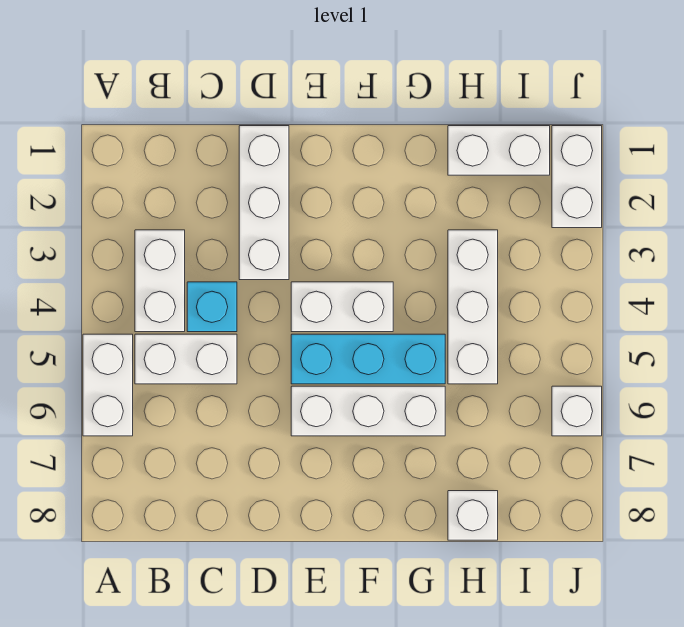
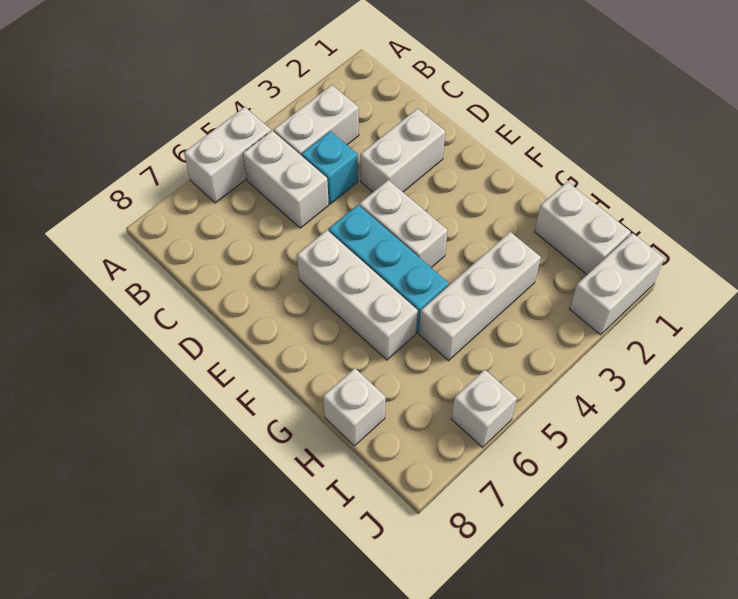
white 1x3 brick [239,126,289,280] -> white 1x2 brick [360,109,445,192]

